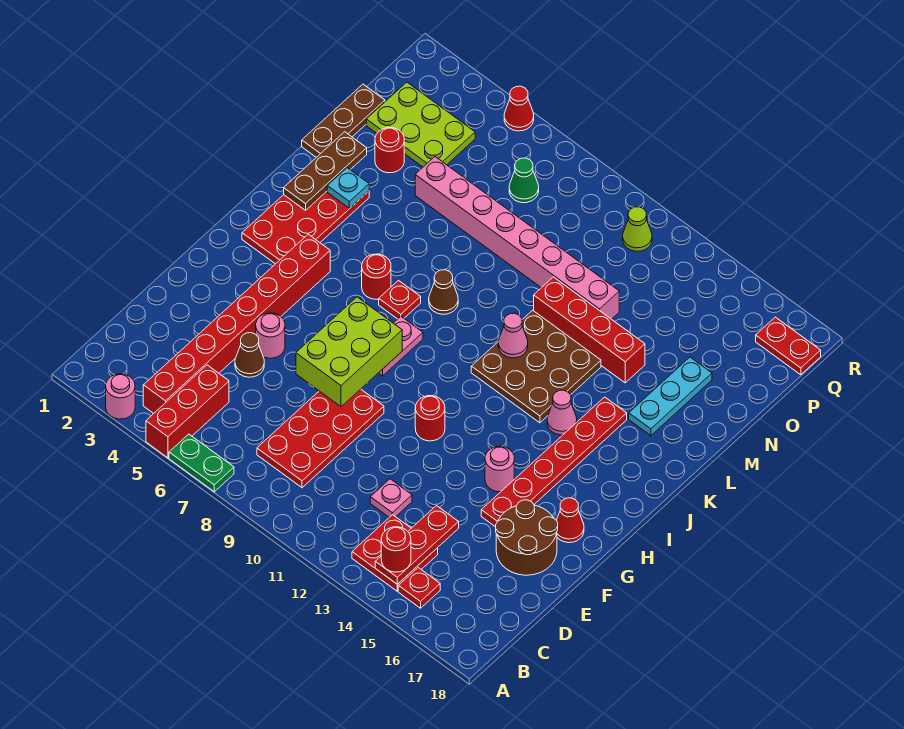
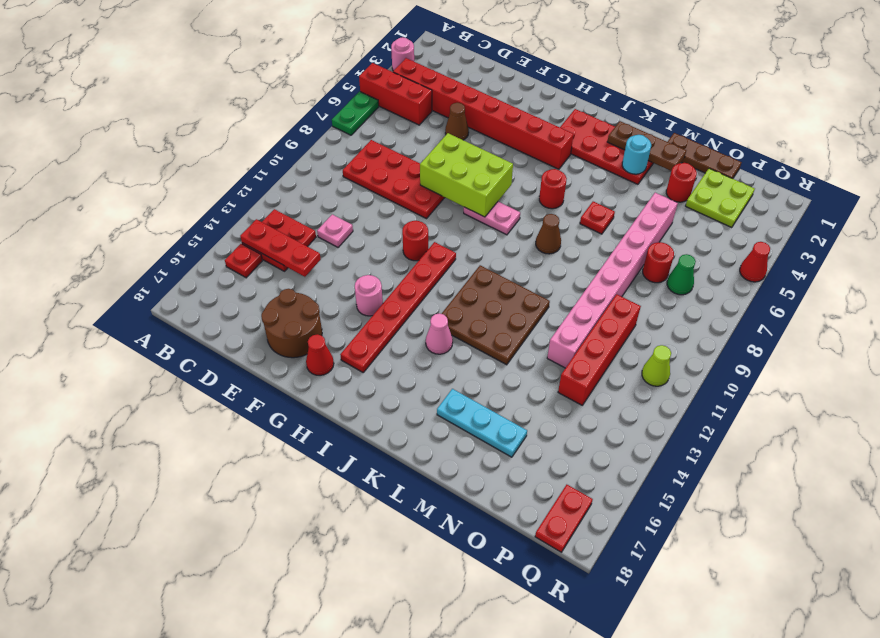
red 1x1 round brick [381,527,411,572] -> red 1x1 round brick moved to [643,242,674,283]
pink 1x1 round brick [256,313,285,358] -> none
red 1x6 plate [481,397,627,527] -> red 1x6 plate turned to [340,242,456,372]
red 1x1 plate [379,281,421,319] -> red 1x1 plate moved to [580,202,615,234]
pink 1x1 cone [498,313,528,358] -> none
cyan 1x1 plate [327,168,369,208] -> cyan 1x1 round brick [622,135,651,174]
red 1x4 brick [534,277,645,383] -> red 1x4 brick moved to [558,294,641,405]
lime 2x3 plate [366,82,475,167] -> lime 2x2 plate [686,168,755,228]

